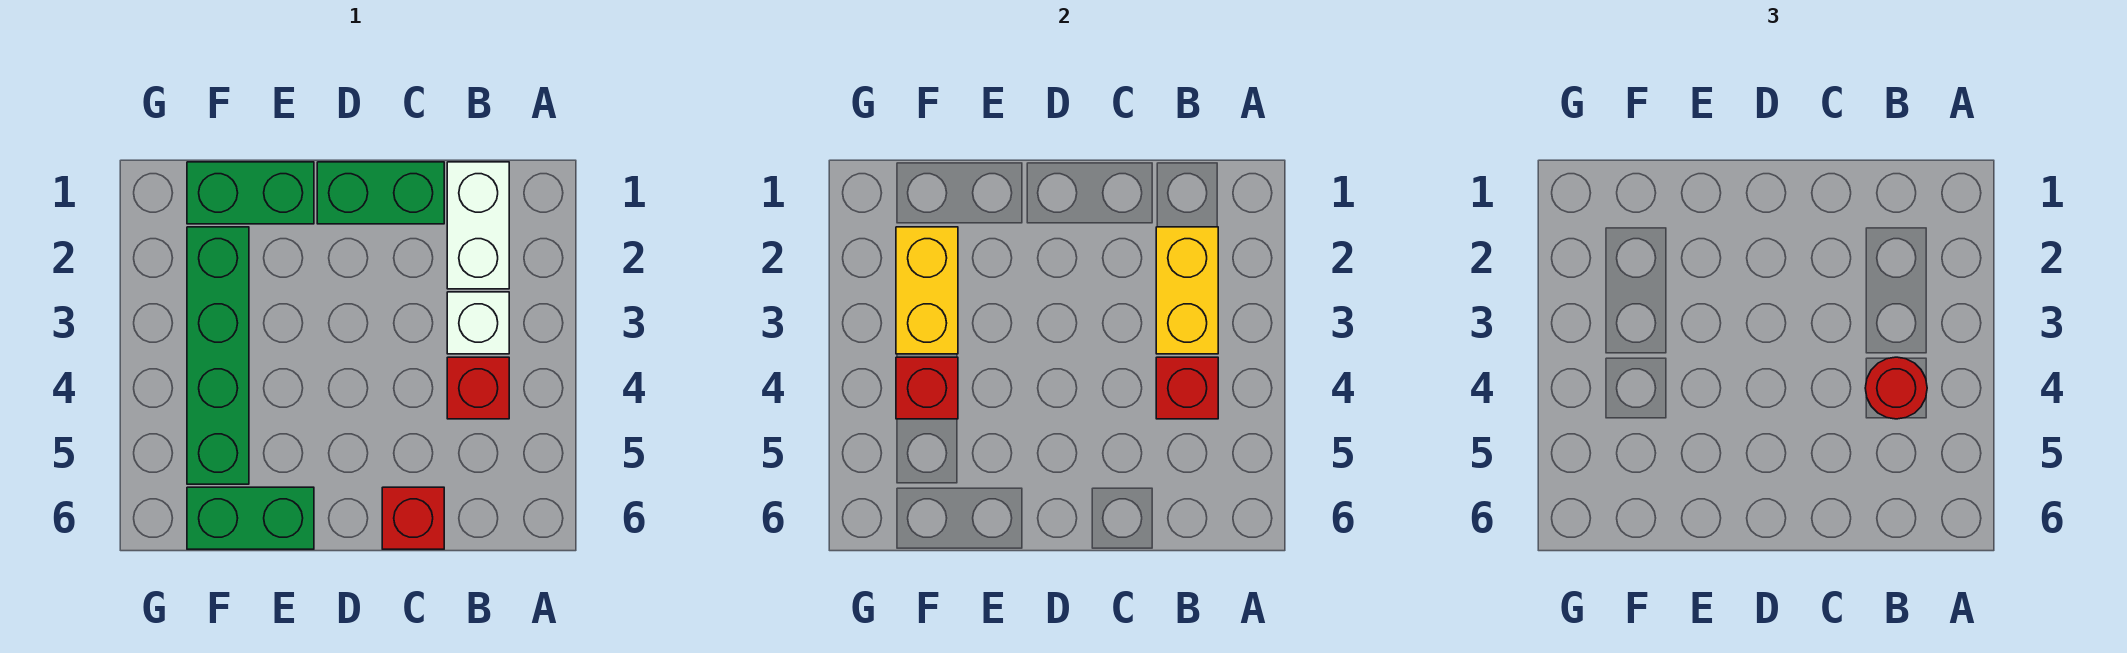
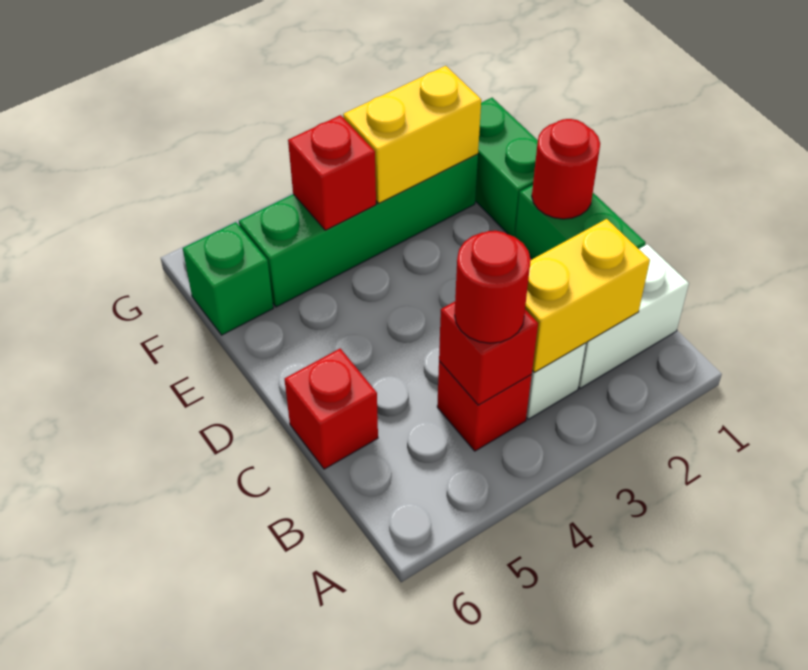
none -> red 1x1 round brick [532,119,600,219]
green 1x2 brick [187,487,314,549] -> green 1x1 brick [183,222,273,335]

